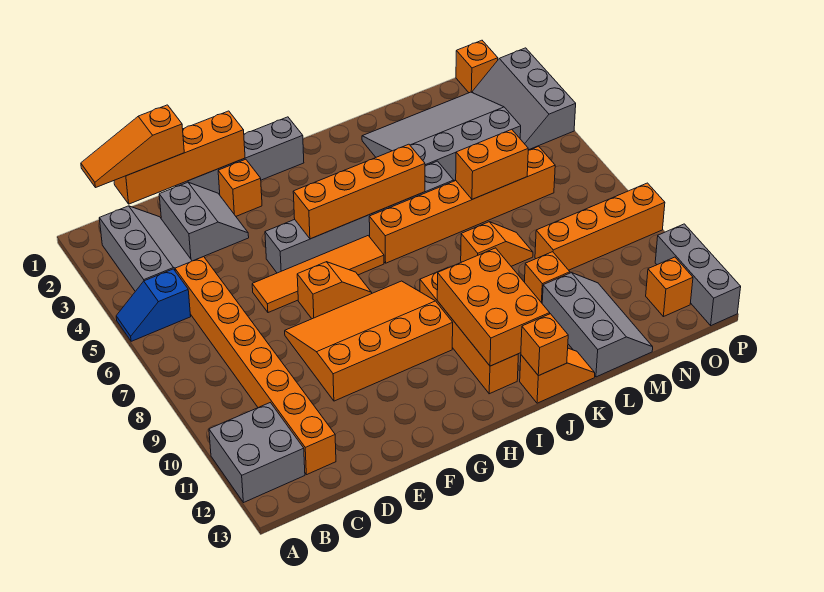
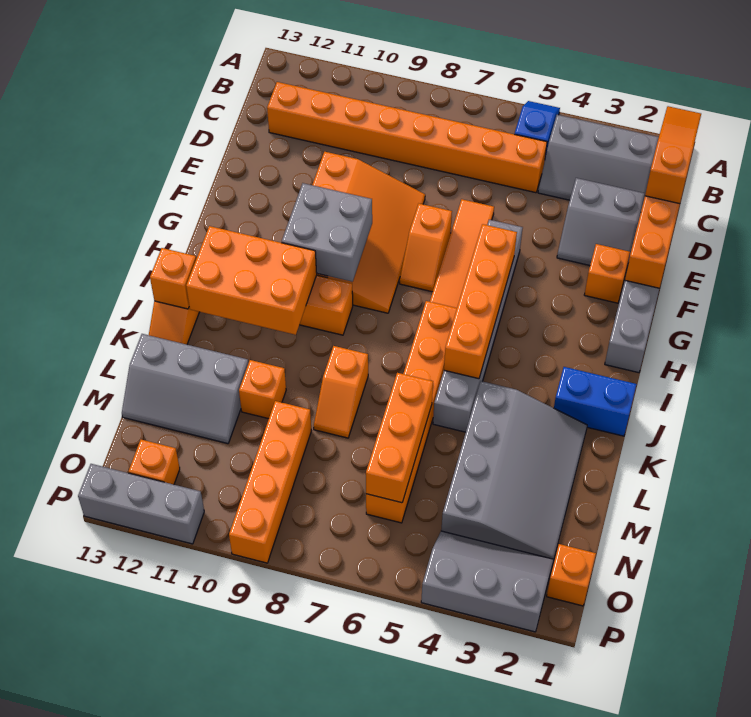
grey 2x2 brick [209,403,305,503] -> grey 2x2 brick moved to [282,183,372,282]
none -> blue 1x2 brick [554,367,637,436]
orange 1x2 brick [456,129,528,199] -> orange 1x3 brick [366,373,433,503]

